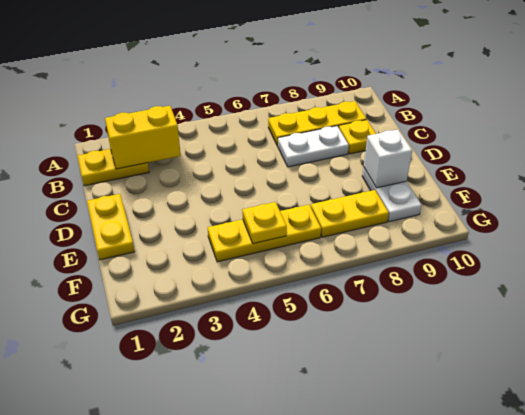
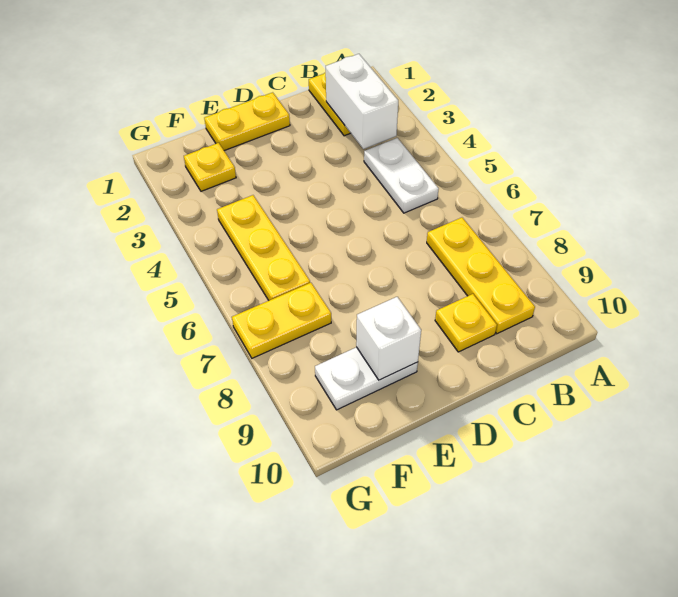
yellow 1x2 brick [105,106,181,169] -> white 1x2 brick [326,54,398,149]
white 1x2 plate [278,126,349,167] -> white 1x2 plate moved to [364,138,439,213]
yellow 1x1 plate [242,202,287,244] -> yellow 1x1 plate moved to [184,143,236,191]
yellow 1x2 plate [311,190,389,237] -> yellow 1x2 plate turned to [232,283,331,358]

